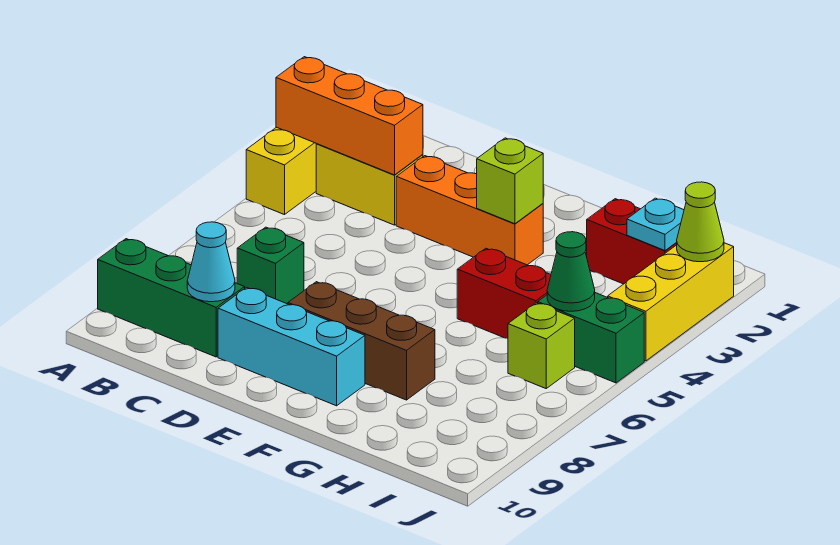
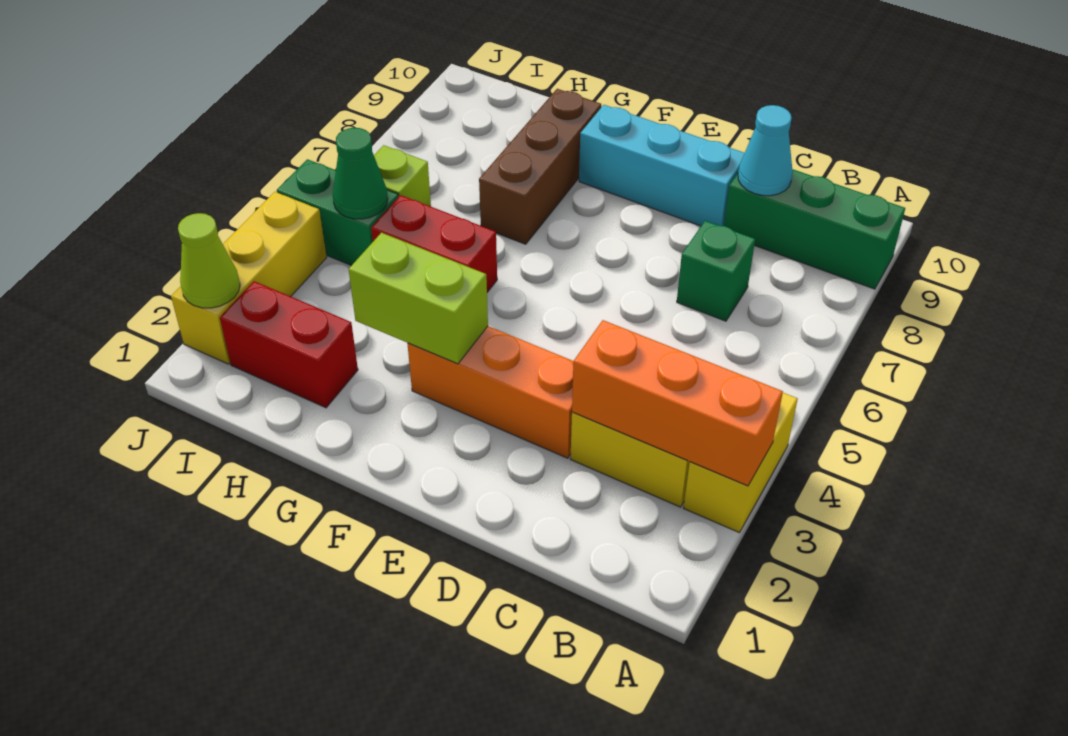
brown 1x3 brick [288,282,435,400] -> brown 1x3 brick turned to [479,89,601,244]
lime 1x1 brick [477,138,543,224] -> lime 1x2 brick [349,233,488,364]
cyan 1x1 plate [627,198,684,250] -> none

